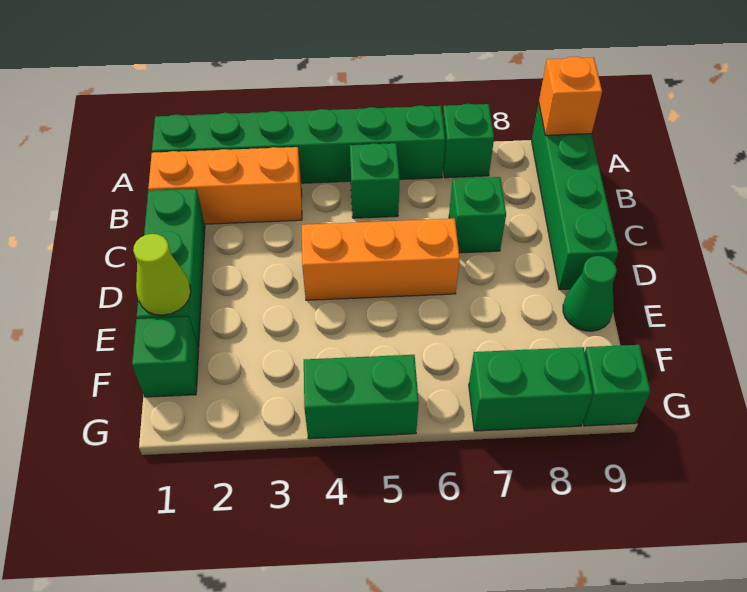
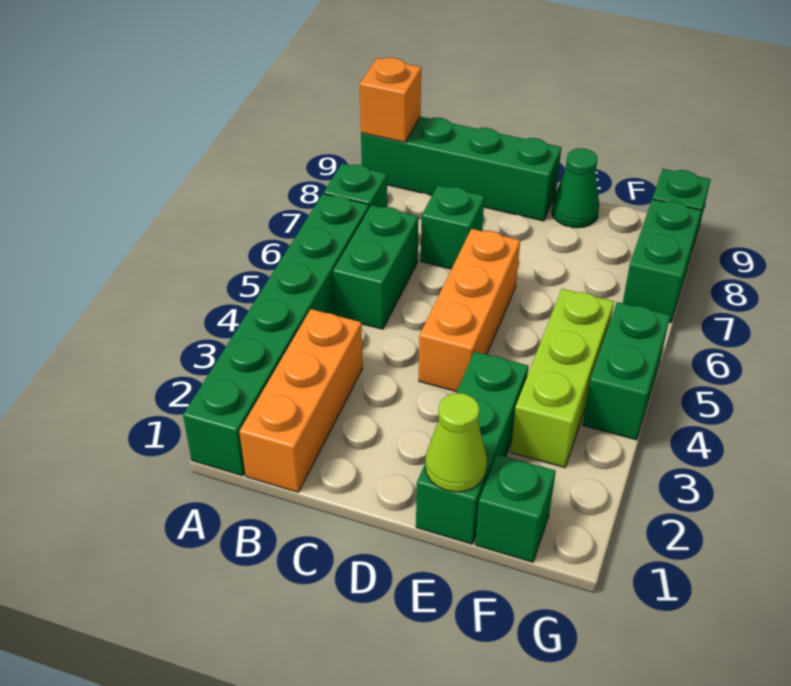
green 1x1 brick [350,143,400,218] -> green 1x2 brick [333,205,418,329]
green 1x3 brick [137,189,205,348] -> green 1x3 brick turned to [416,351,528,544]
none -> lime 1x3 brick [511,289,614,468]

